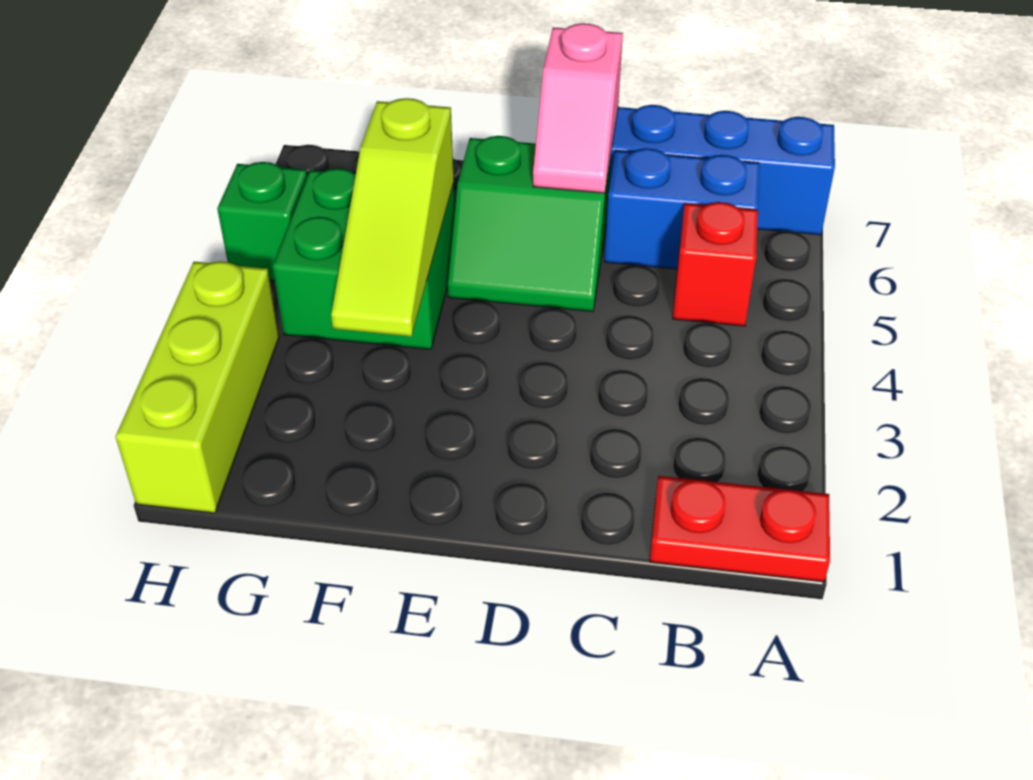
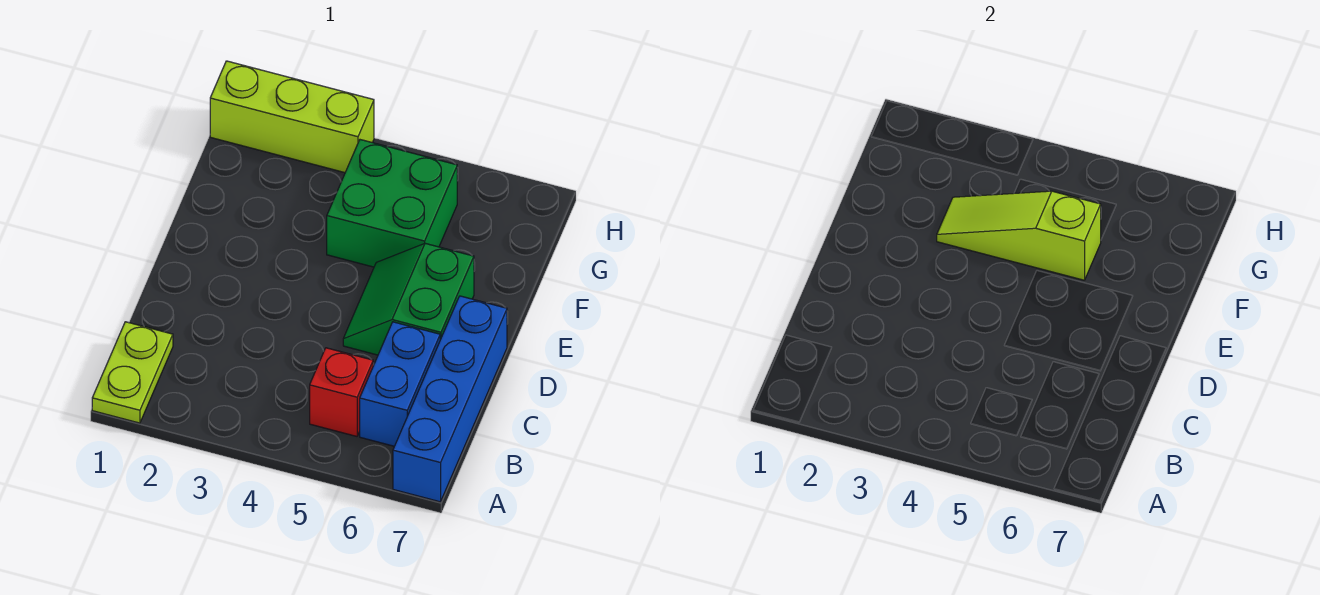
red 1x2 plate [650,476,830,582] -> lime 1x2 plate [92,322,173,423]
pink 1x2 slope [533,23,623,193] -> none
green 1x1 brick [217,162,307,281] -> none

